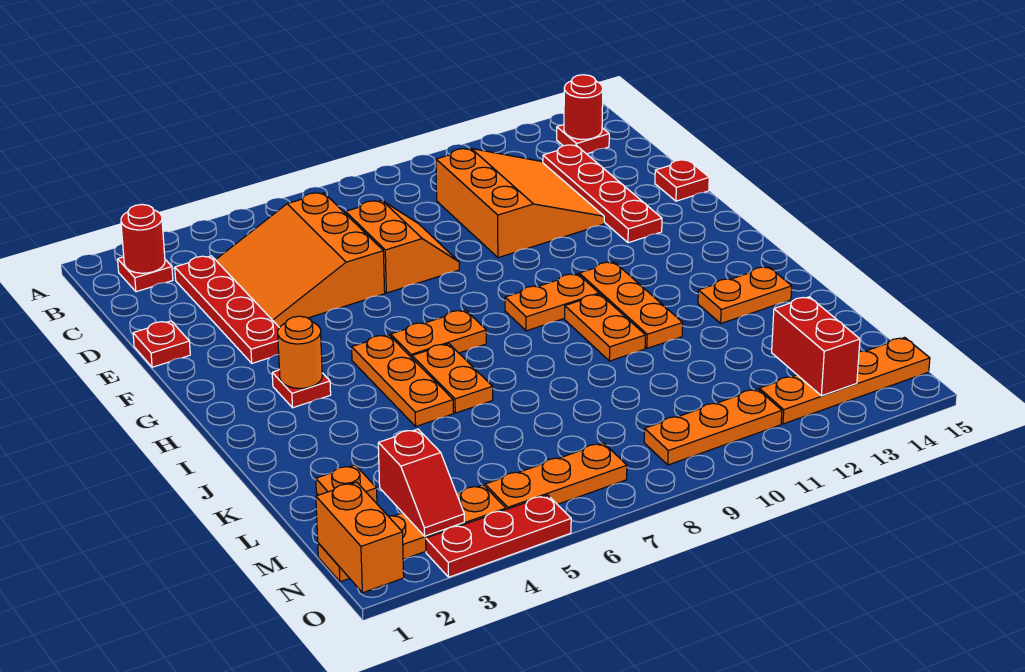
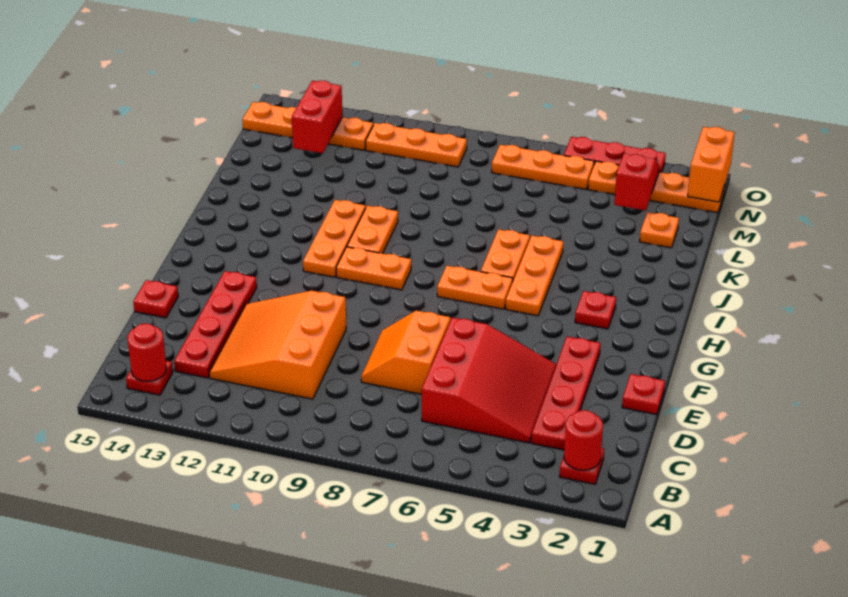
orange 3x3 slope [216,193,385,327] -> red 3x3 slope [422,317,556,443]
orange 1x1 round brick [278,316,322,388] -> none
orange 1x2 plate [698,267,792,323] -> none

